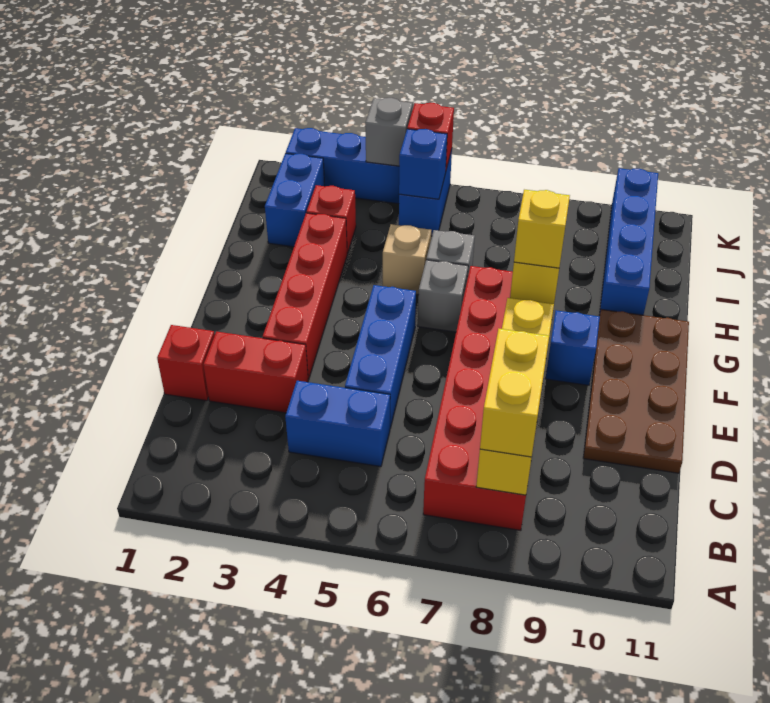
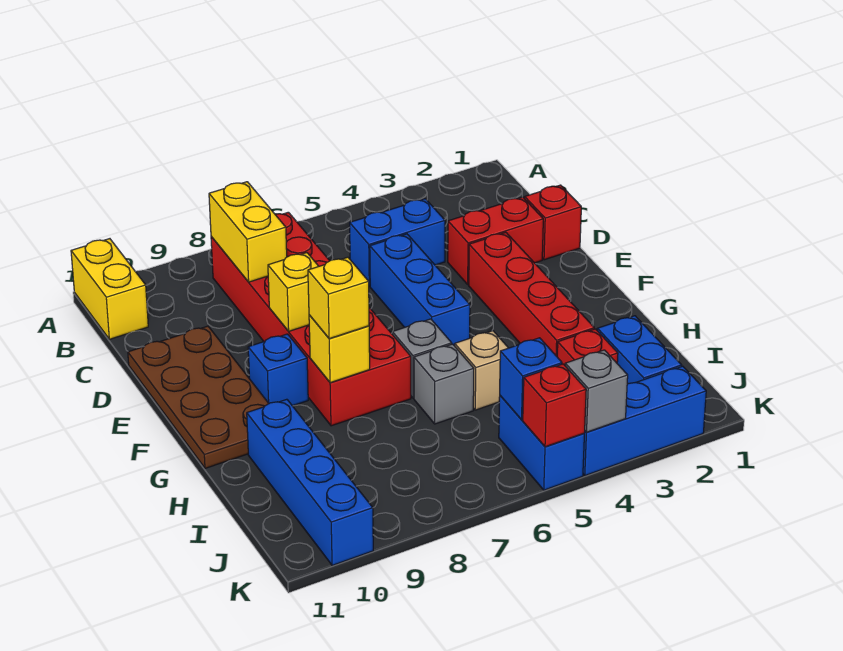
yellow 1x2 brick [480,329,549,457] -> yellow 1x2 brick moved to [71,239,148,339]

